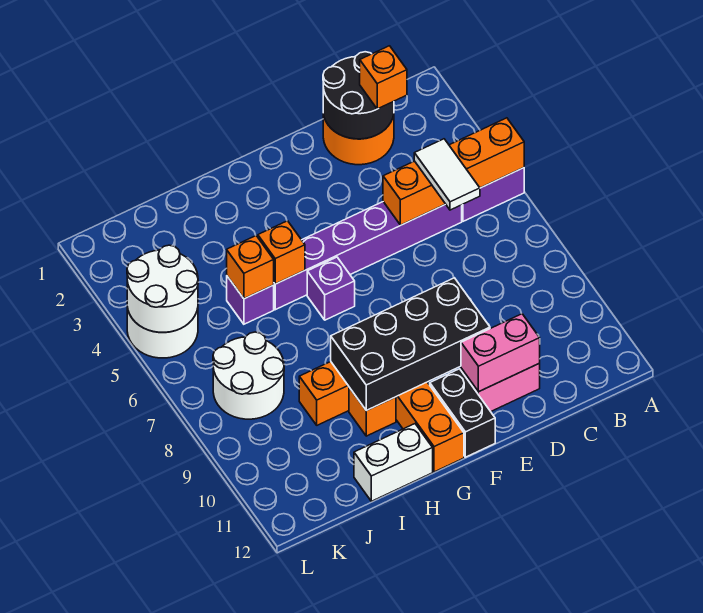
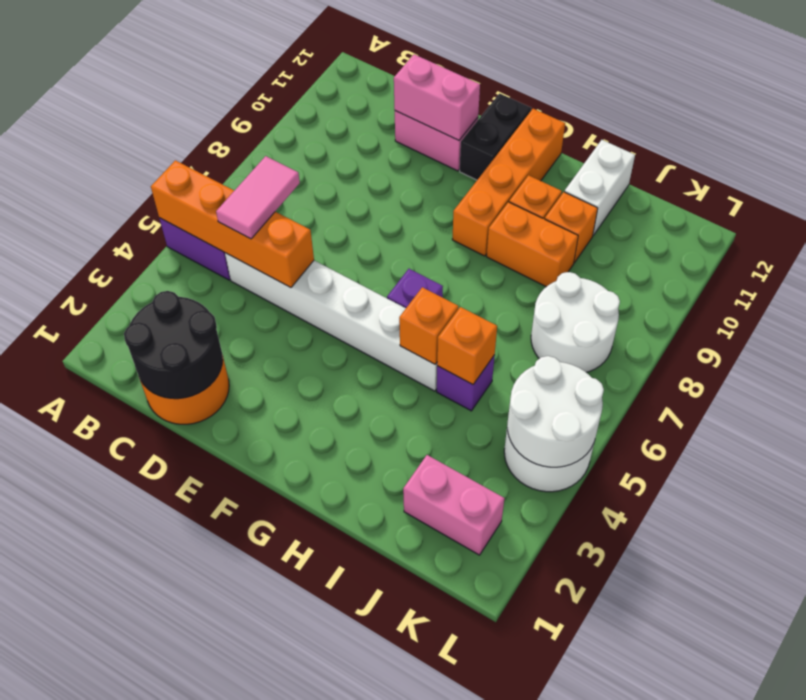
orange 1x1 brick [360,46,407,109] -> orange 1x1 brick moved to [545,192,598,263]
purple 1x6 brick [274,202,462,310] -> white 1x6 brick [225,253,437,391]
white 1x2 tile [414,139,480,210] -> pink 1x2 tile [216,156,300,239]
black 2x4 brick [331,278,490,411] -> none
white 1x2 brick [354,424,433,501] -> white 1x2 brick turned to [564,140,635,235]
none -> pink 1x2 brick [403,455,504,555]

